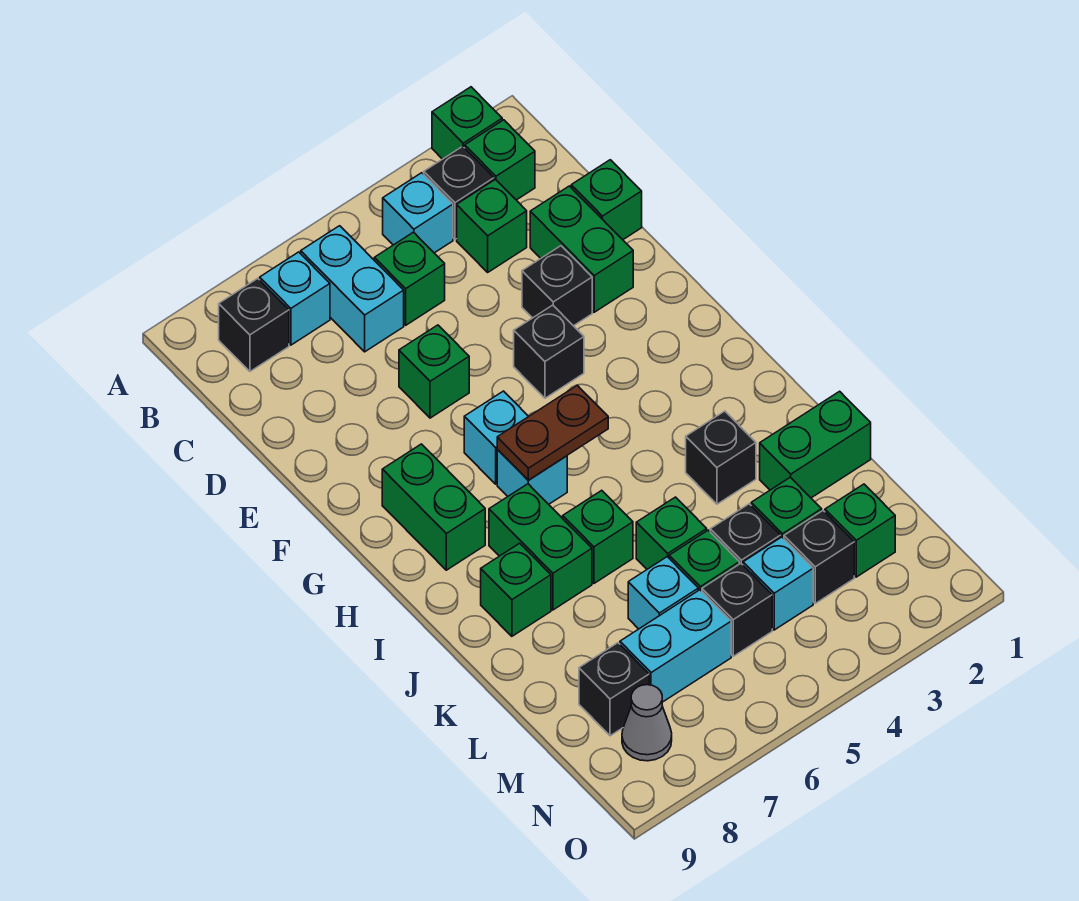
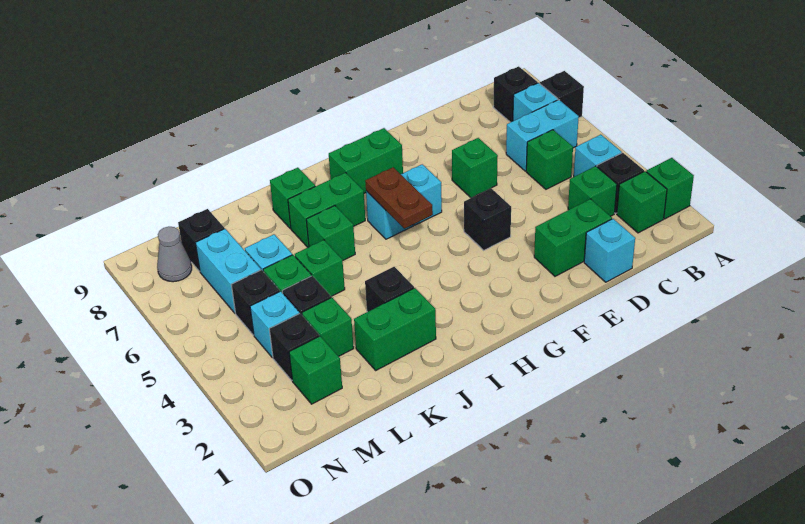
green 1x1 brick [571,160,642,240] -> cyan 1x1 brick [584,219,635,282]
black 1x1 brick [522,246,592,326] -> black 1x1 brick moved to [540,71,584,118]
green 1x2 brick [760,391,871,498] -> green 1x2 brick turned to [354,288,436,370]

